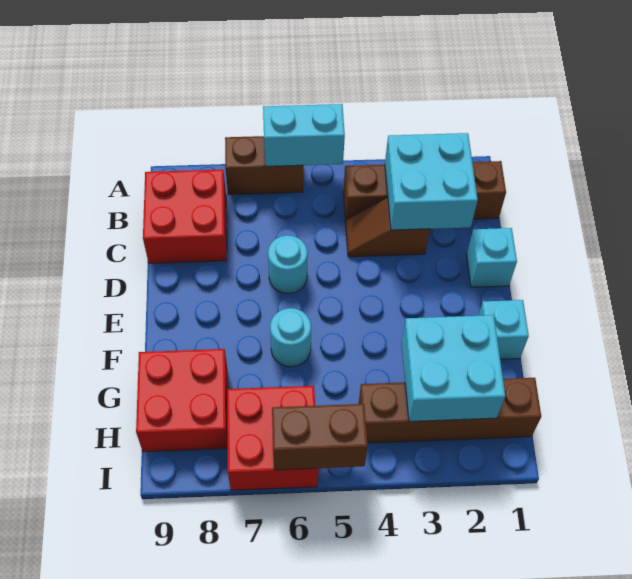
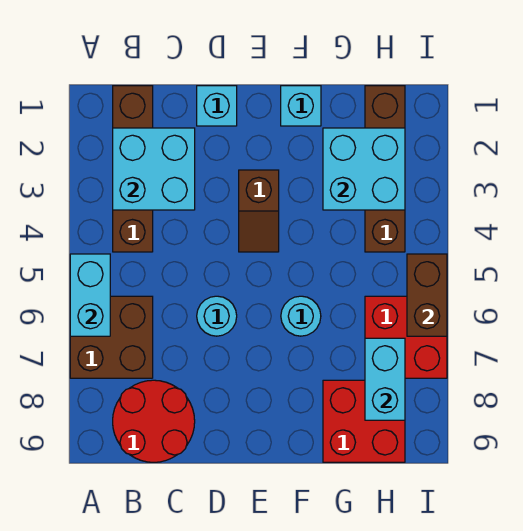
brown 1x2 brick [225,136,303,195] -> brown 2x2 brick [70,296,153,378]
red 2x2 brick [143,170,227,263] -> red 2x2 round brick [113,380,195,462]
brown 1x2 slope [346,198,430,257] -> brown 1x2 slope moved to [239,170,279,252]
none -> cyan 1x2 brick [365,338,405,420]

